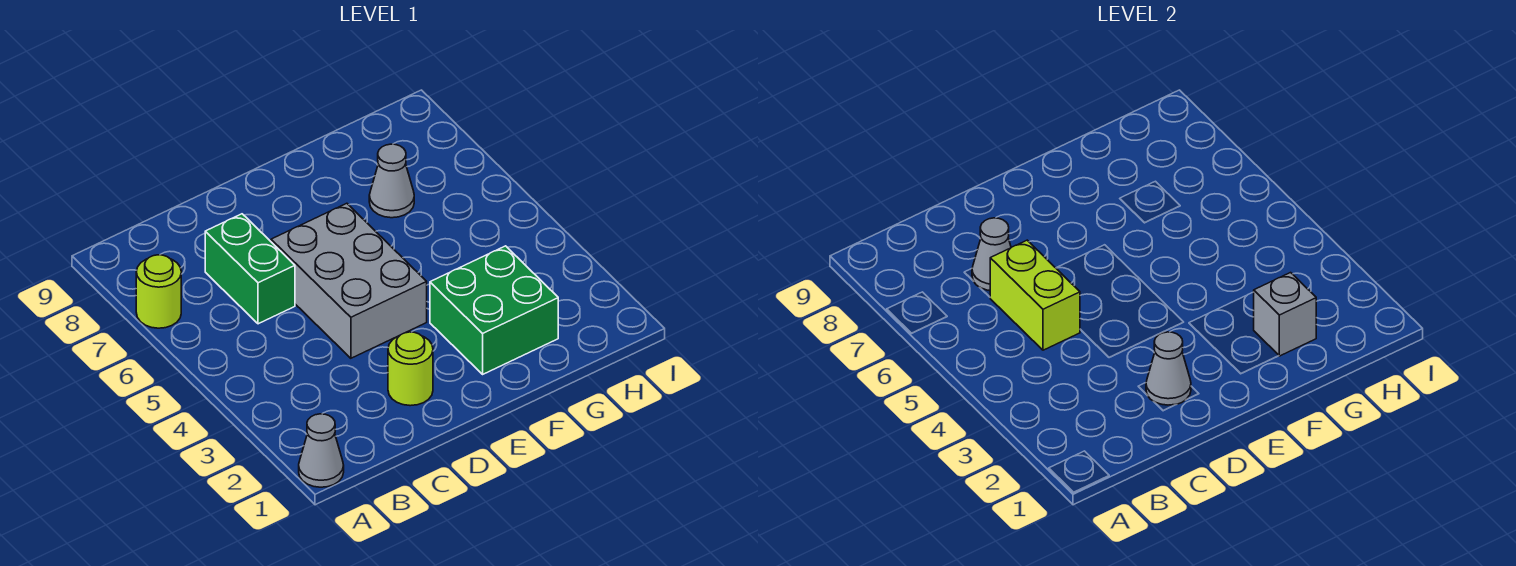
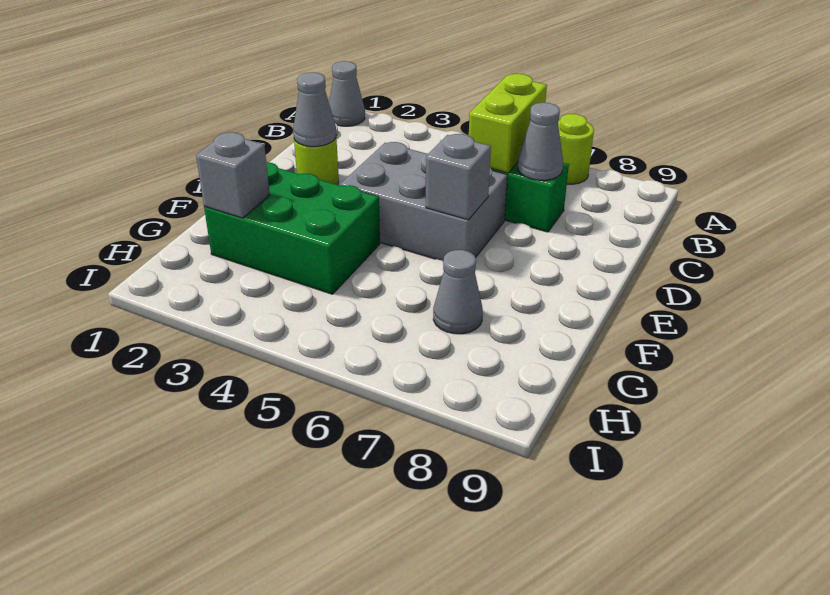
lime 1x2 brick [990,240,1080,350] -> lime 1x2 brick turned to [469,74,547,173]
none -> grey 1x1 brick [426,134,491,220]
green 2x2 brick [430,246,558,374] -> green 2x3 brick [204,162,380,294]

